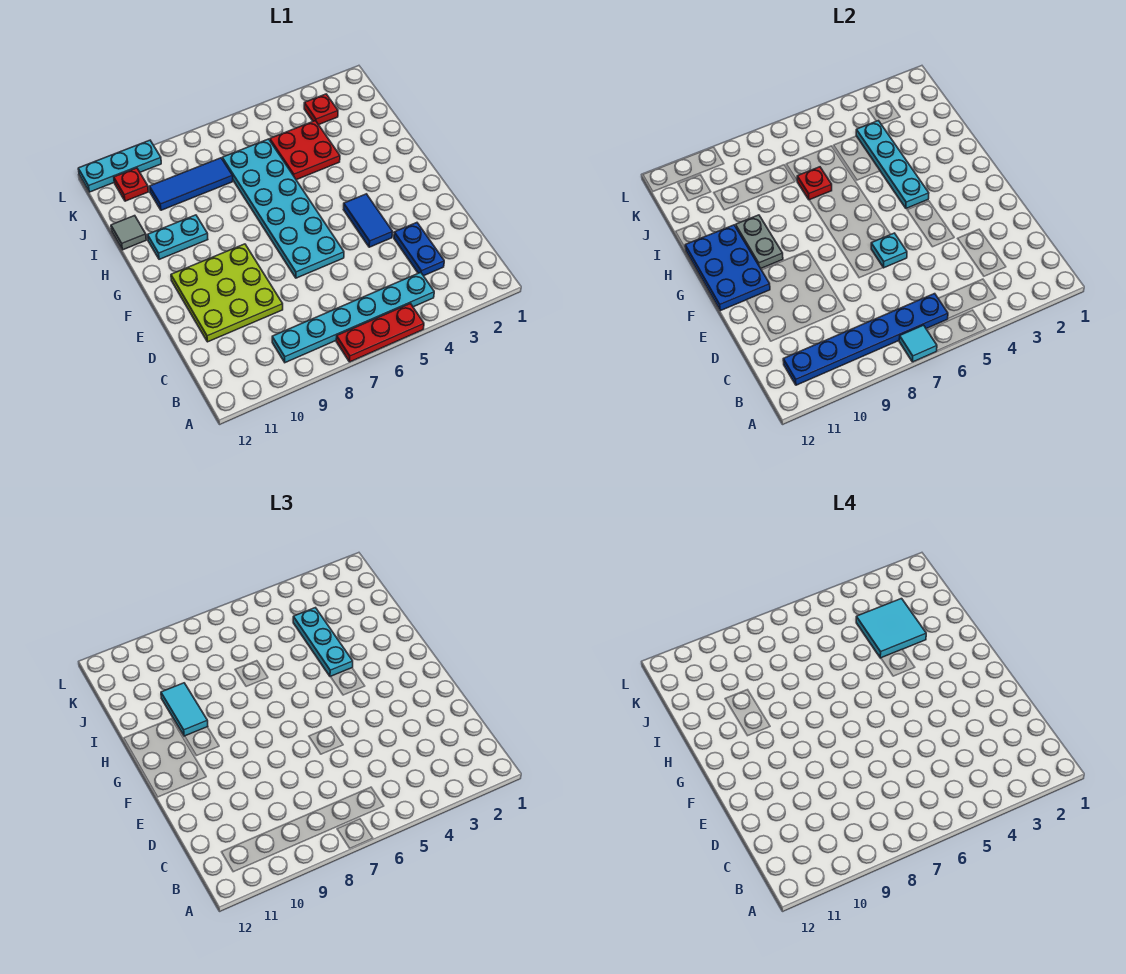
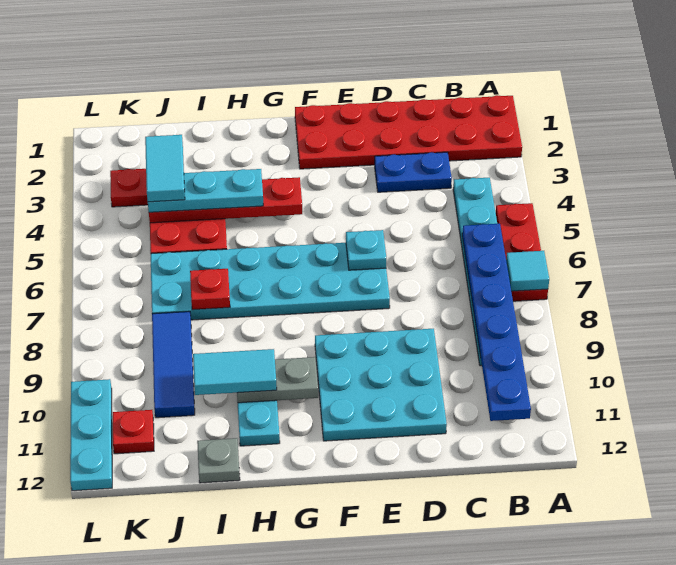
none -> red 2x6 plate [295,95,522,169]
lime 3x3 plate [171,244,283,342] -> cyan 3x3 plate [315,329,447,441]
blue 1x2 tile [344,194,393,247] -> none
blue 2x3 plate [685,225,770,311] -> none
cyan 1x4 plate [856,121,929,208] -> red 1x4 plate [149,177,302,223]
cyan 2x2 tile [856,599,926,658] -> cyan 1x2 tile [145,135,185,202]
grey 1x1 tile [111,216,146,250] -> grey 1x1 plate [197,438,240,483]

